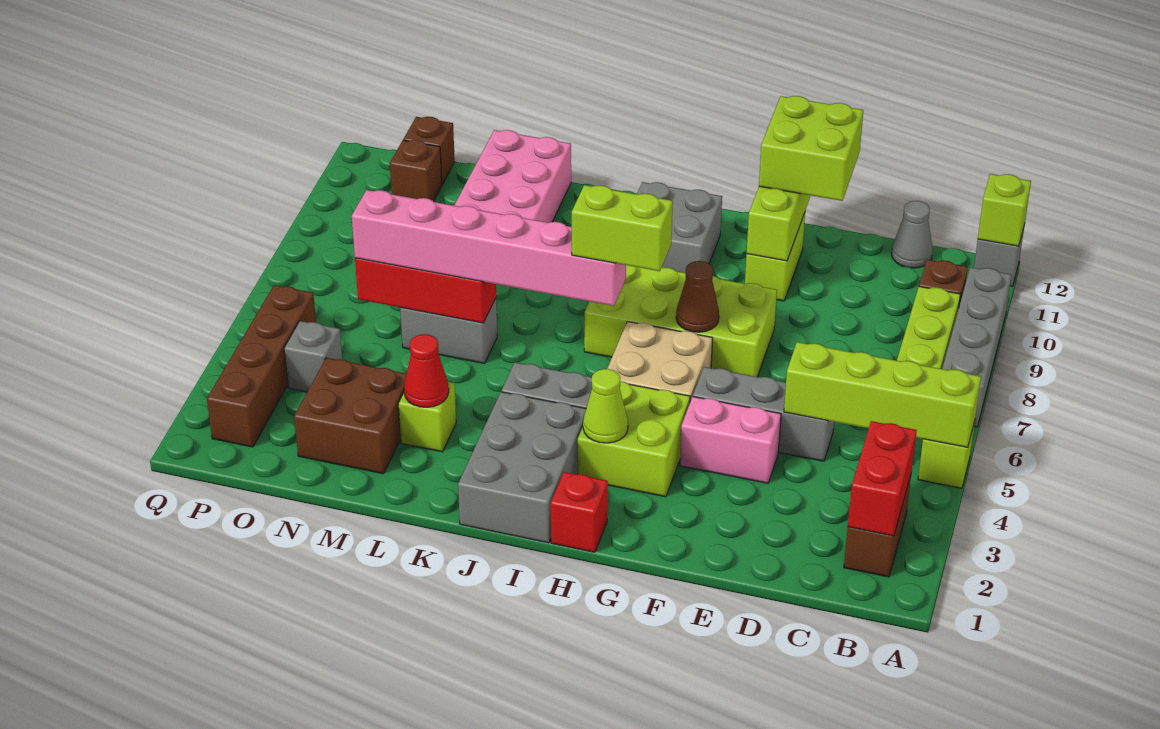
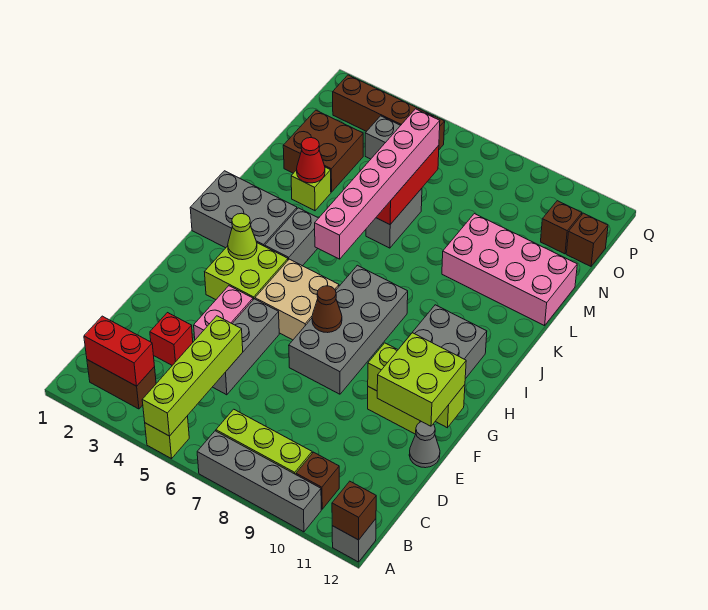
lime 1x1 brick [978,174,1031,246] -> brown 1x1 brick [332,481,376,540]
grey 1x1 cone [892,201,933,268] -> grey 1x1 cone moved to [409,422,440,468]
lime 2x4 brick [584,265,777,377] -> grey 2x4 brick [289,265,408,394]
red 1x1 brick [551,472,608,552] -> red 1x1 brick moved to [150,313,193,365]
lime 1x2 brick [572,185,673,271] -> none

